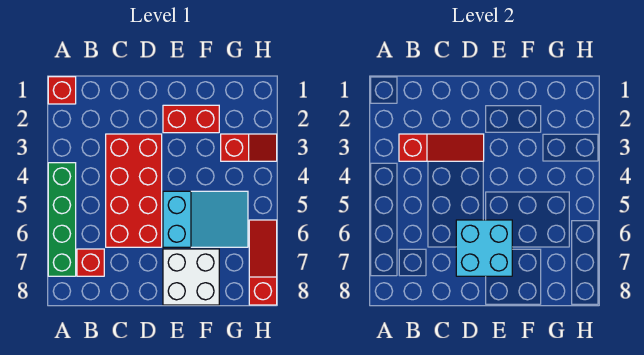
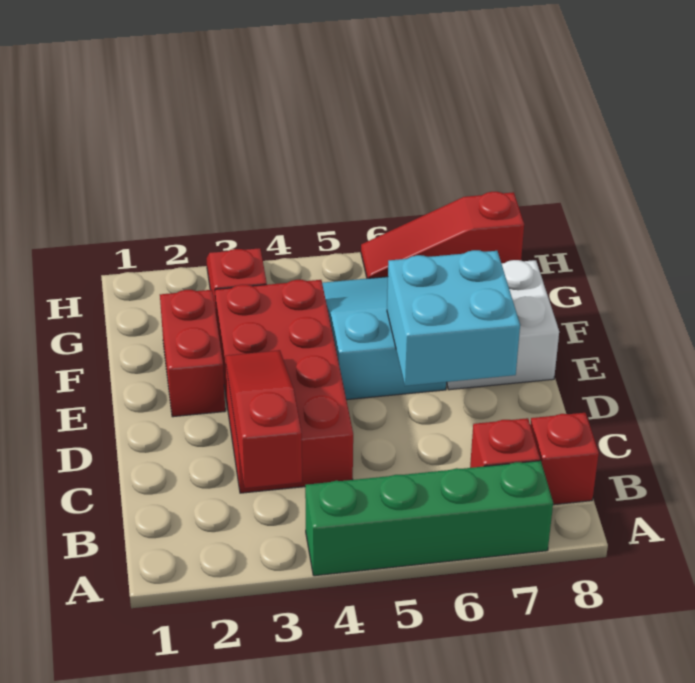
red 1x1 brick [48,77,76,104] -> red 1x1 brick moved to [530,413,599,505]
red 2x4 brick [106,134,162,247] -> red 2x4 brick turned to [215,280,353,493]

